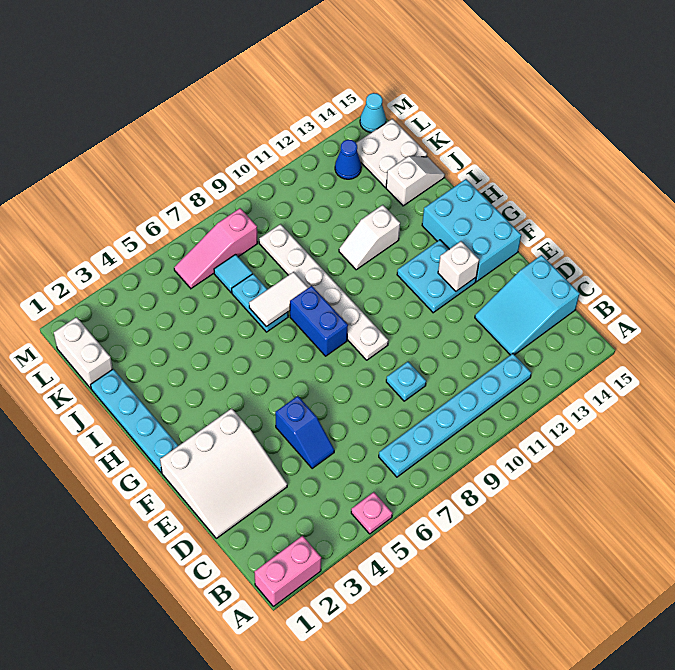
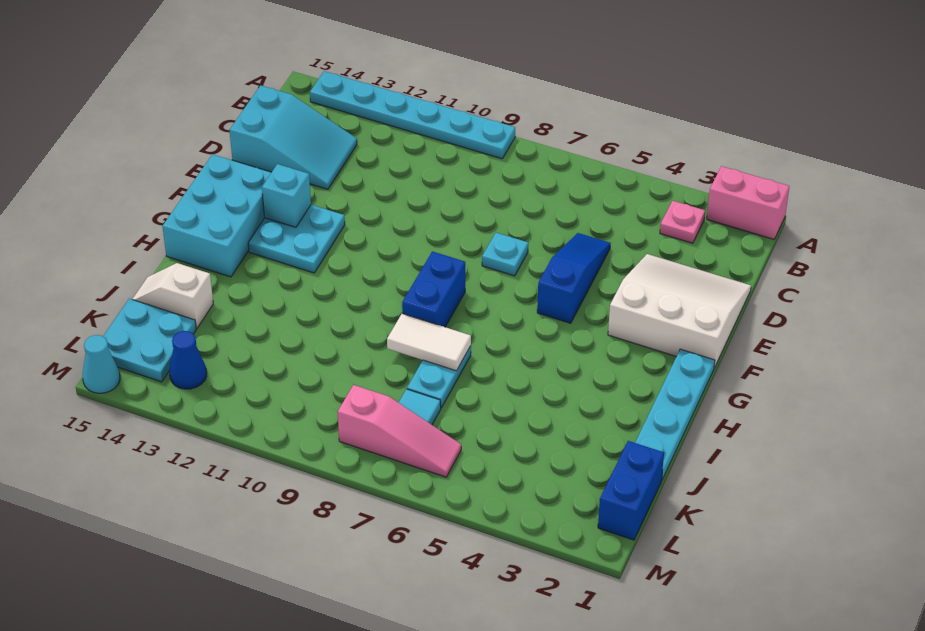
pink 1x1 plate [351,492,392,534] -> pink 1x1 plate moved to [660,201,705,243]
cyan 1x6 plate [379,354,531,477] -> cyan 1x6 plate moved to [310,71,515,159]
blue 1x2 slope [275,396,334,469] -> blue 1x3 slope [537,233,611,323]
cyan 1x1 plate [386,362,426,401] -> cyan 1x1 plate moved to [482,233,528,276]
white 1x6 plate [259,224,388,360] -> none
white 1x1 brick [438,241,479,291] -> cyan 1x1 brick [262,164,311,227]
white 1x2 slope [339,205,400,270] -> none
white 1x2 brick [54,317,113,388] -> blue 1x2 brick [598,441,664,540]
white 2x2 plate [356,119,427,187] -> cyan 2x2 plate [103,299,196,382]

